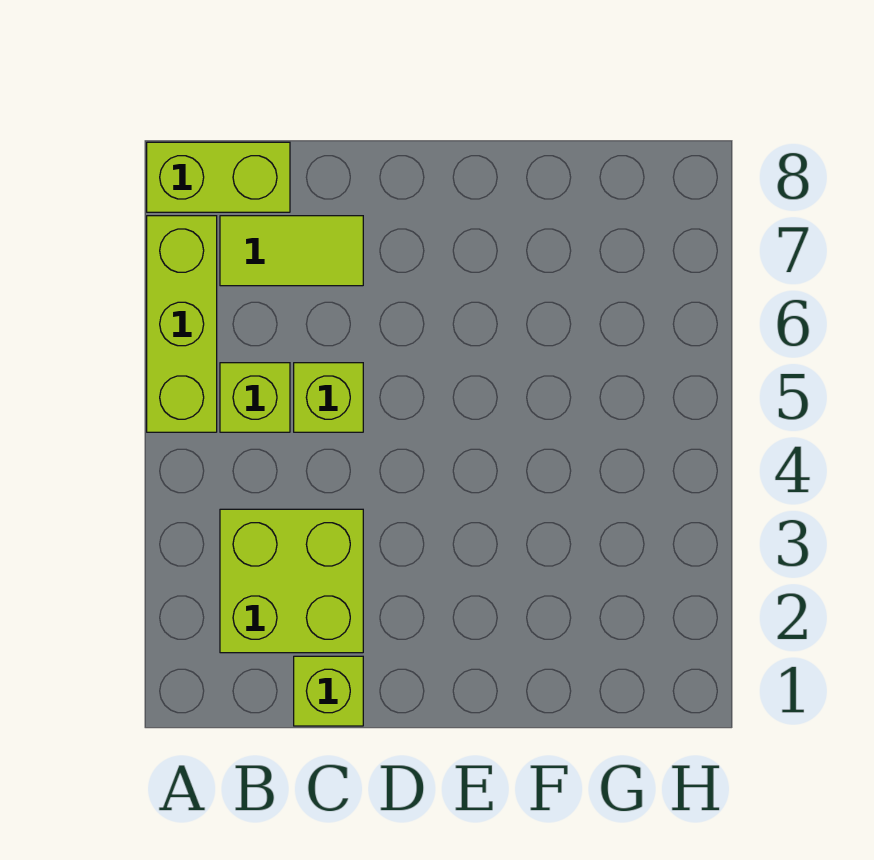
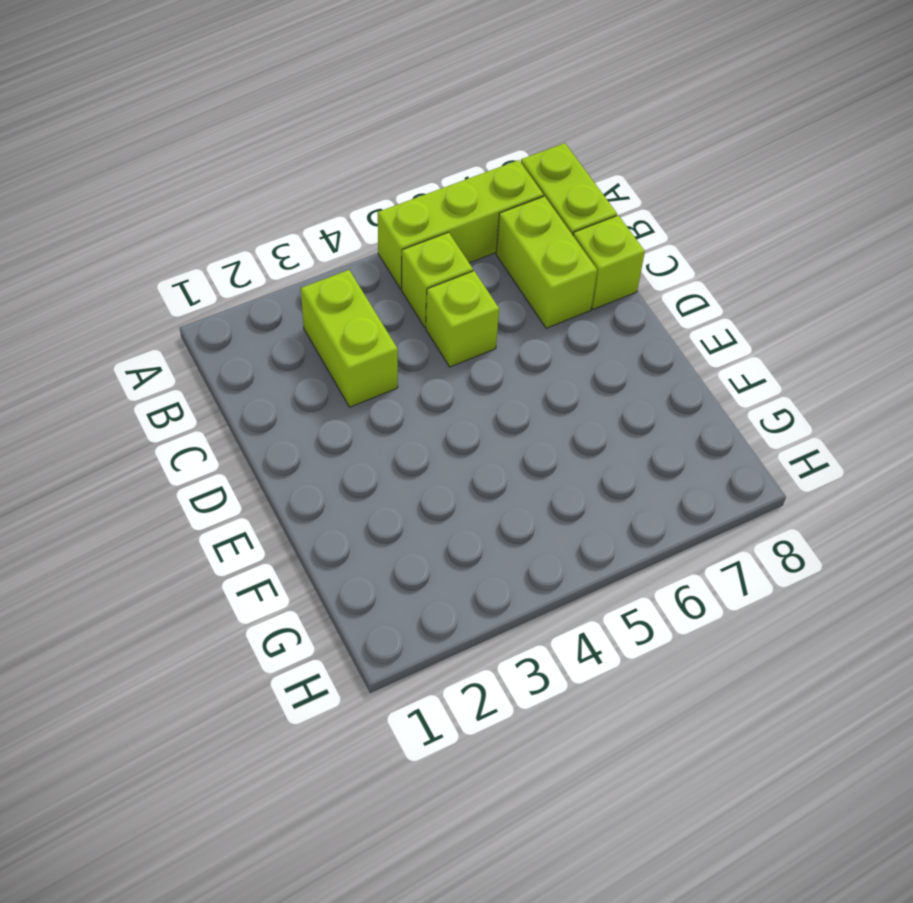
lime 2x2 brick [220,509,363,653] -> lime 1x2 brick [301,270,398,407]
lime 1x2 tile [220,216,363,286] -> lime 1x2 brick [496,196,597,328]
lime 1x1 brick [294,656,363,726] -> lime 1x1 brick moved to [573,215,645,310]

